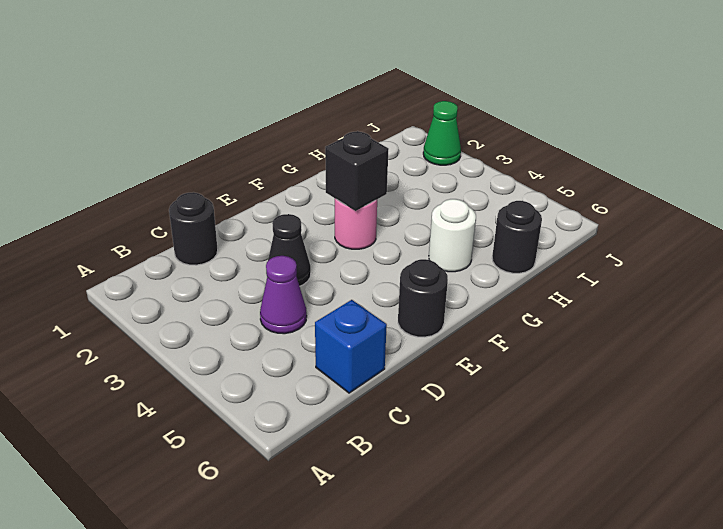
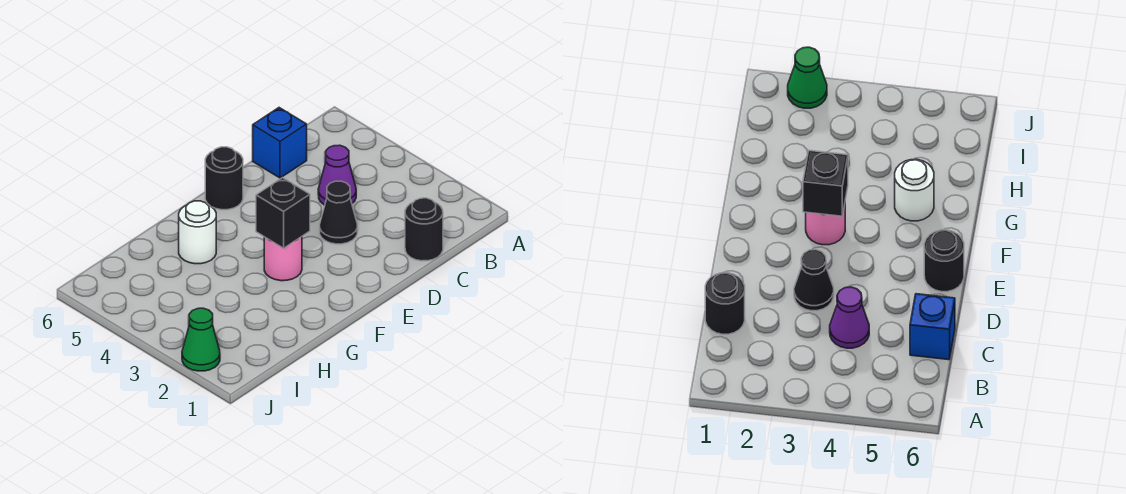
black 1x1 round brick [492,201,542,273] -> none

